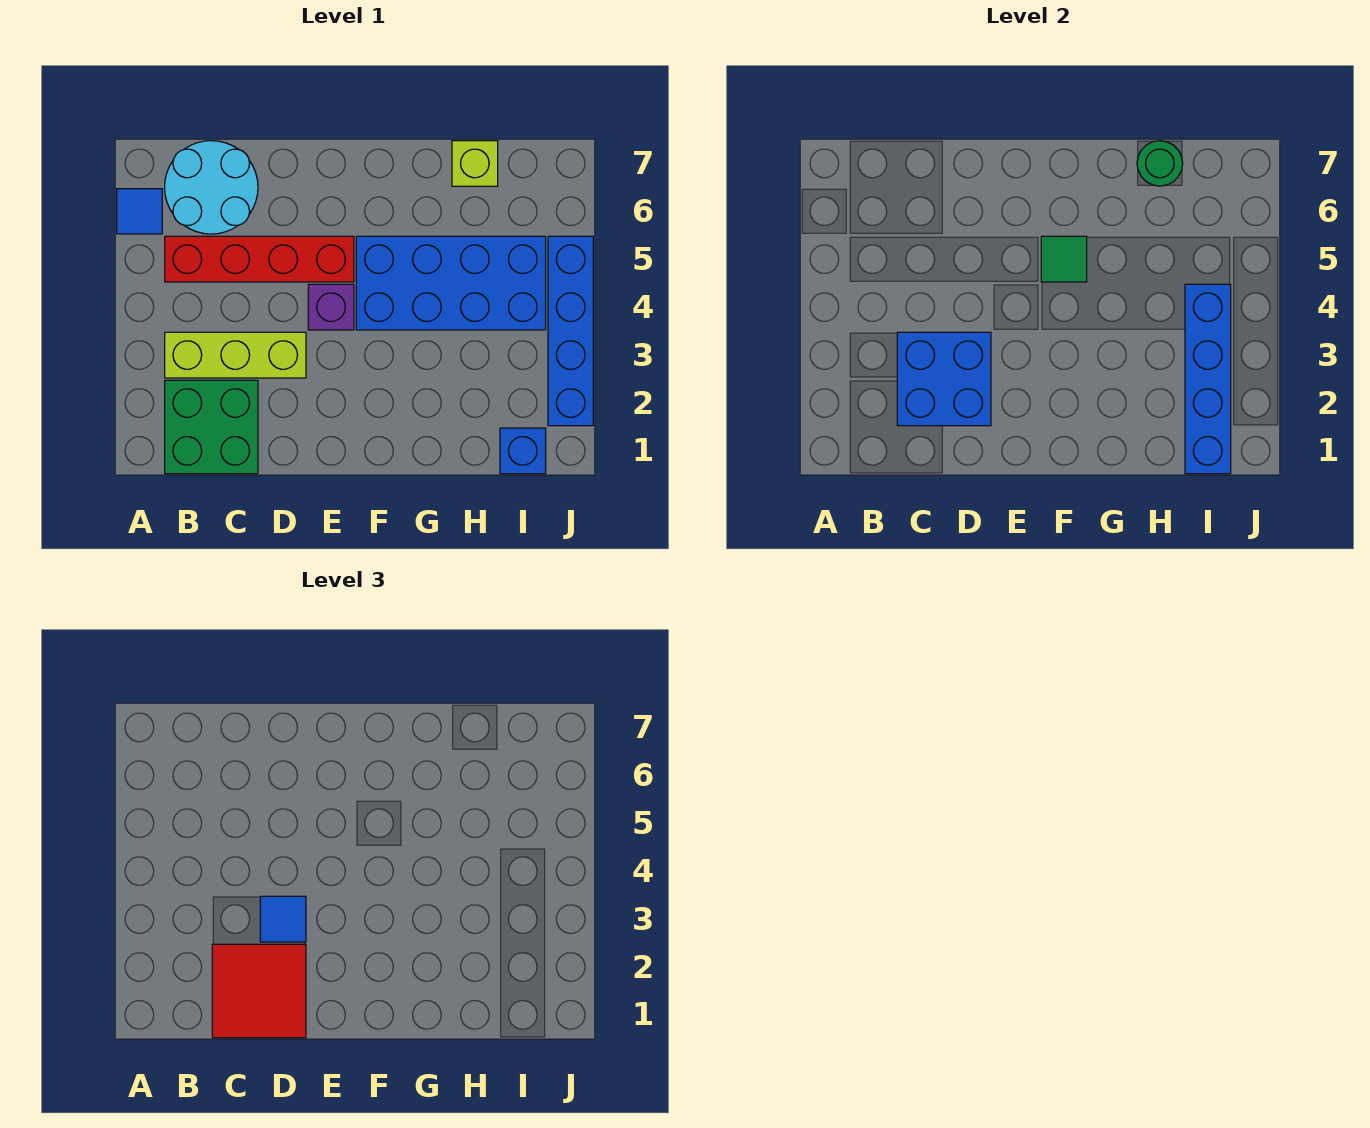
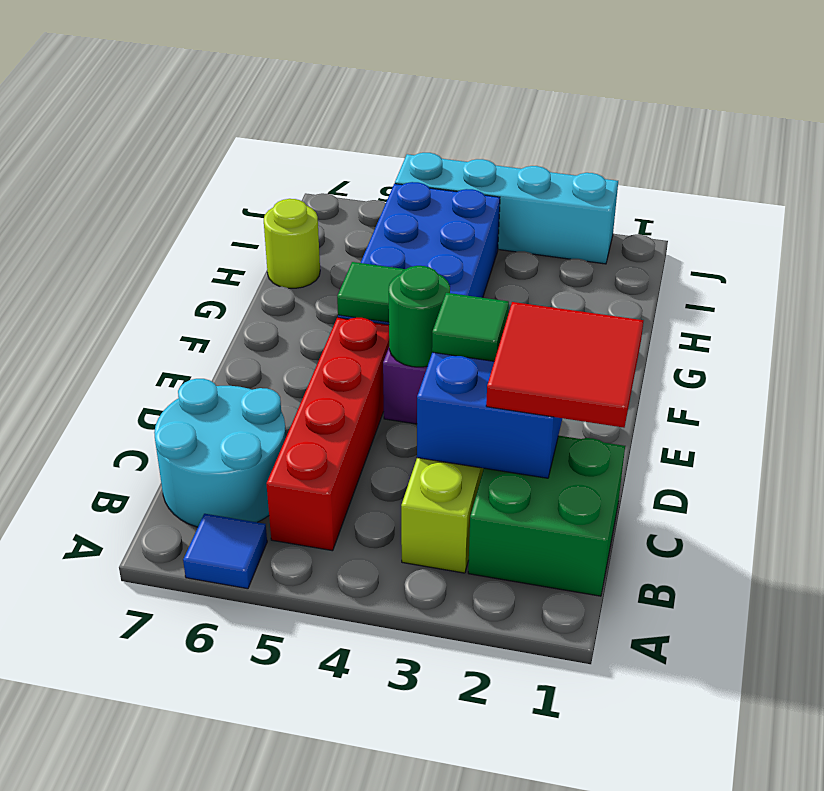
blue 1x1 tile [260,896,306,942] -> green 1x1 tile [432,293,509,361]
lime 1x1 brick [452,141,498,186] -> lime 1x1 round brick [264,199,320,288]
green 1x1 round brick [1137,141,1183,186] -> green 1x1 round brick moved to [389,266,450,367]
blue 1x1 brick [500,428,546,474] -> none
blue 1x4 brick [1185,284,1231,474] -> none
blue 1x4 brick [548,236,593,426] -> cyan 1x4 brick [395,153,618,264]

